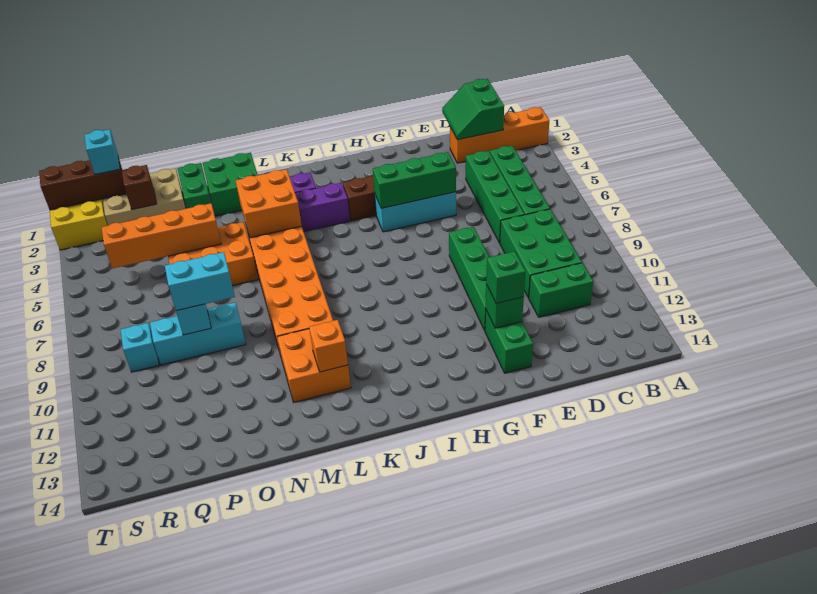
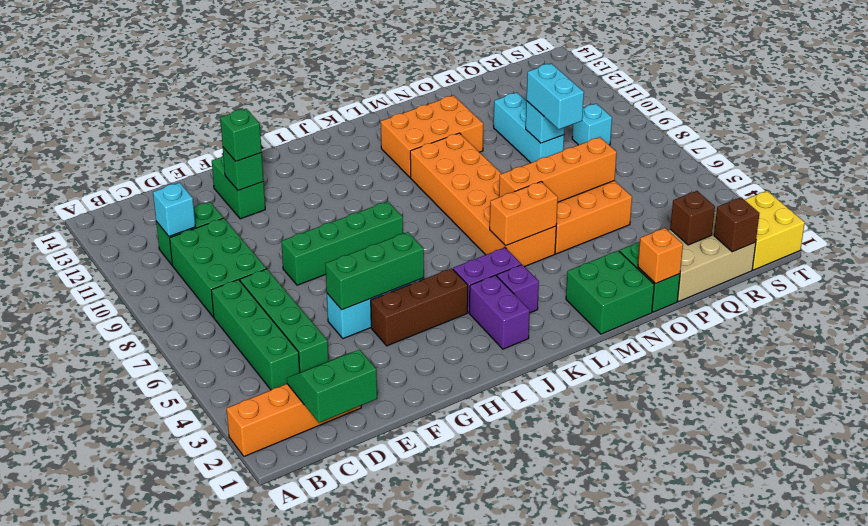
green 2x2 slope [442,79,504,140] -> green 2x2 slope turned to [287,350,377,423]
green 1x4 brick [449,227,489,330] -> green 1x4 brick turned to [281,201,403,285]
none -> purple 1x2 brick [469,275,530,349]
orange 2x2 brick [236,169,302,238] -> orange 1x2 brick [490,182,558,246]
orange 2x2 brick [277,329,351,402] -> orange 2x3 brick [381,95,483,178]
orange 1x1 brick [309,320,348,372] -> orange 1x1 brick moved to [638,228,683,283]
orange 1x4 brick [102,203,221,269] -> orange 1x4 brick moved to [499,137,617,202]
cyan 1x3 brick [150,302,246,365] -> cyan 1x3 brick turned to [494,93,564,163]
cyan 1x2 brick [165,252,235,311] -> cyan 1x2 brick turned to [527,63,584,129]
brown 1x3 brick [39,157,126,210] -> brown 1x1 brick [714,197,760,252]
cyan 1x1 brick [84,129,120,175] -> cyan 1x1 brick moved to [153,183,196,236]

